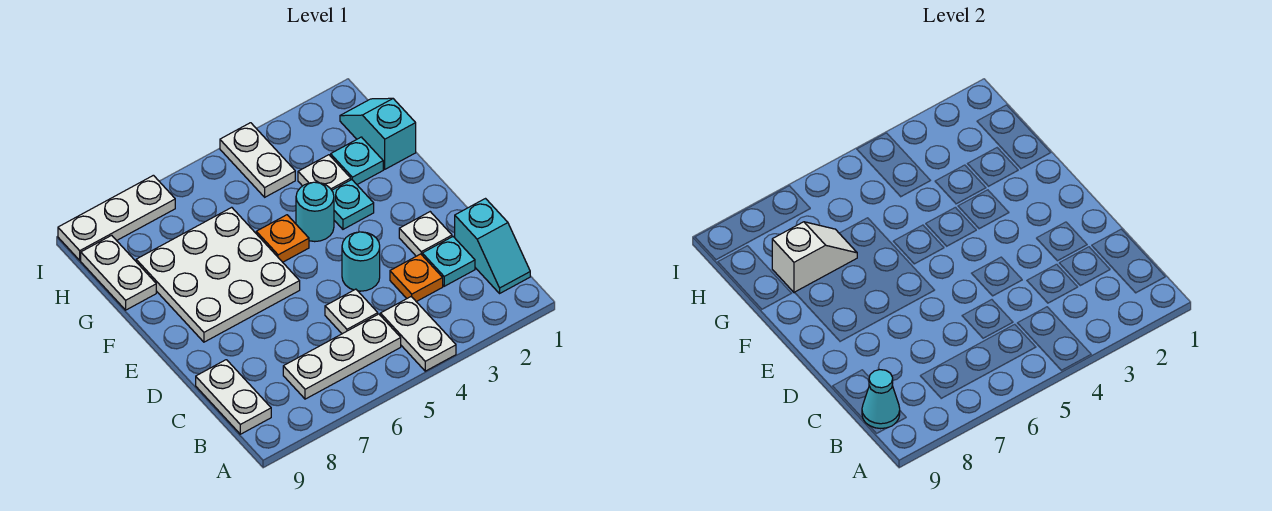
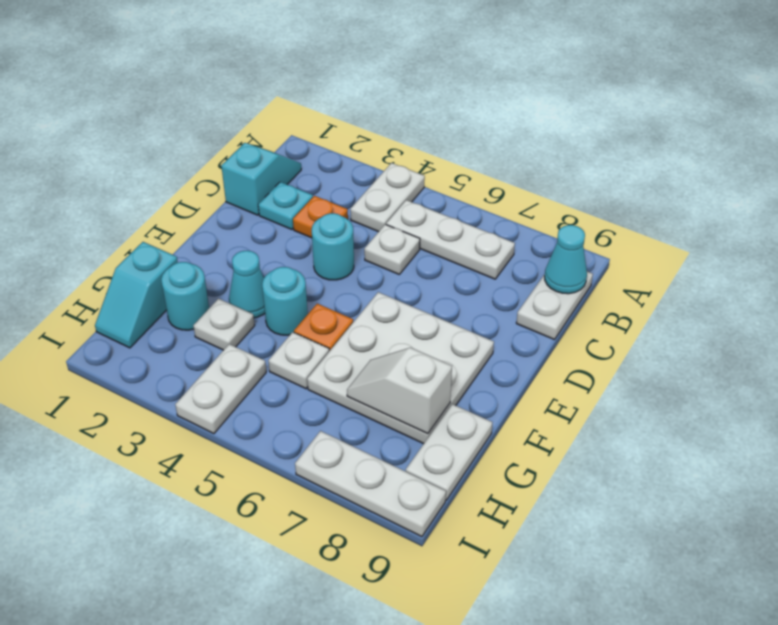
white 1x1 plate [399,212,452,256] -> white 1x1 plate moved to [268,332,329,389]
cyan 1x1 plate [332,180,374,229] -> cyan 1x1 cone [229,251,265,318]
cyan 1x1 plate [331,137,383,184] -> cyan 1x1 round brick [161,262,209,330]

